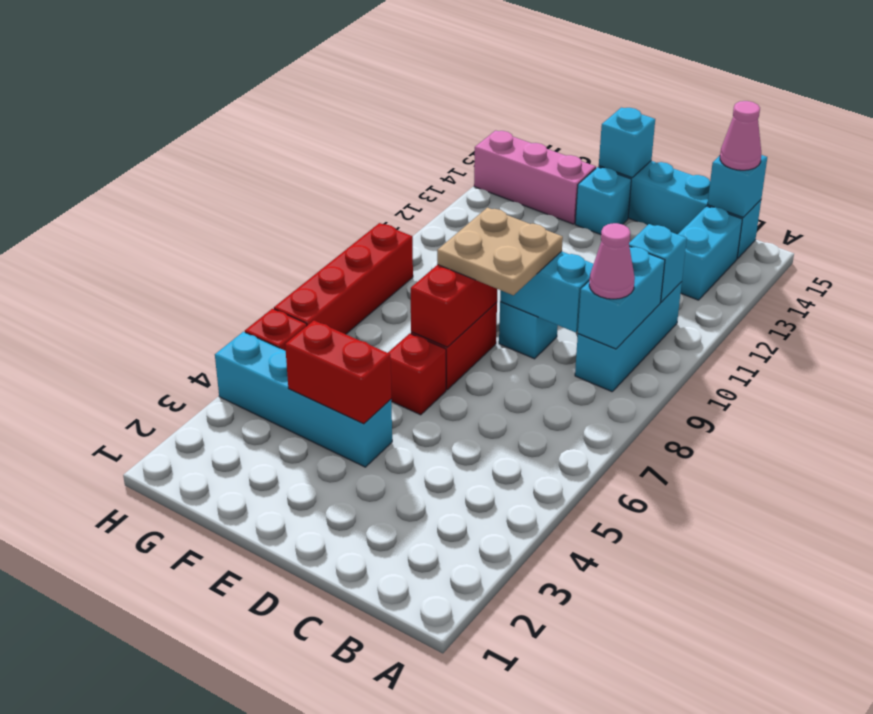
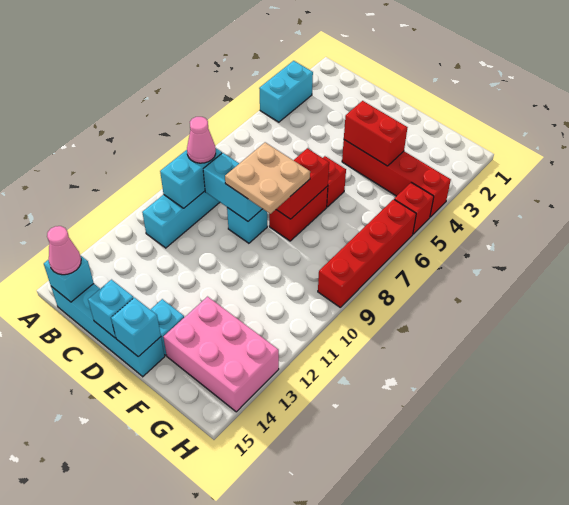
cyan 1x1 brick [629,224,687,302] -> cyan 1x1 brick moved to [88,280,134,338]
cyan 1x2 brick [678,206,742,300] -> cyan 1x2 brick moved to [259,61,313,122]
cyan 1x4 brick [215,332,392,467] -> red 1x4 brick [342,140,451,217]
pink 1x3 brick [474,130,596,224] -> pink 2x3 brick [163,297,279,412]

